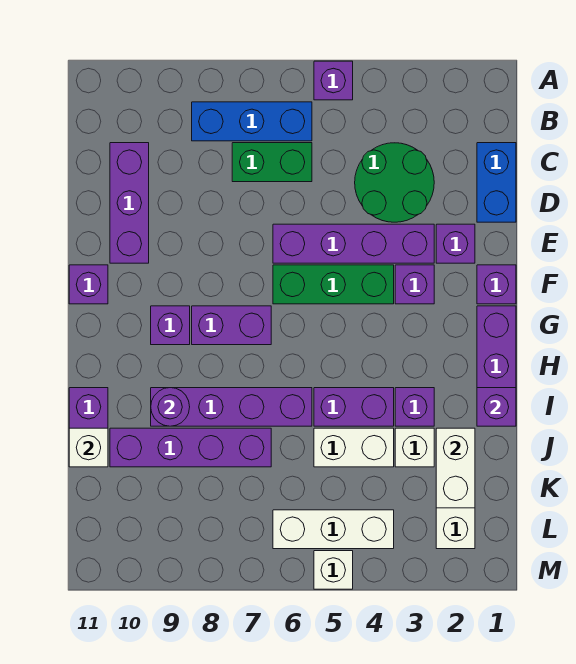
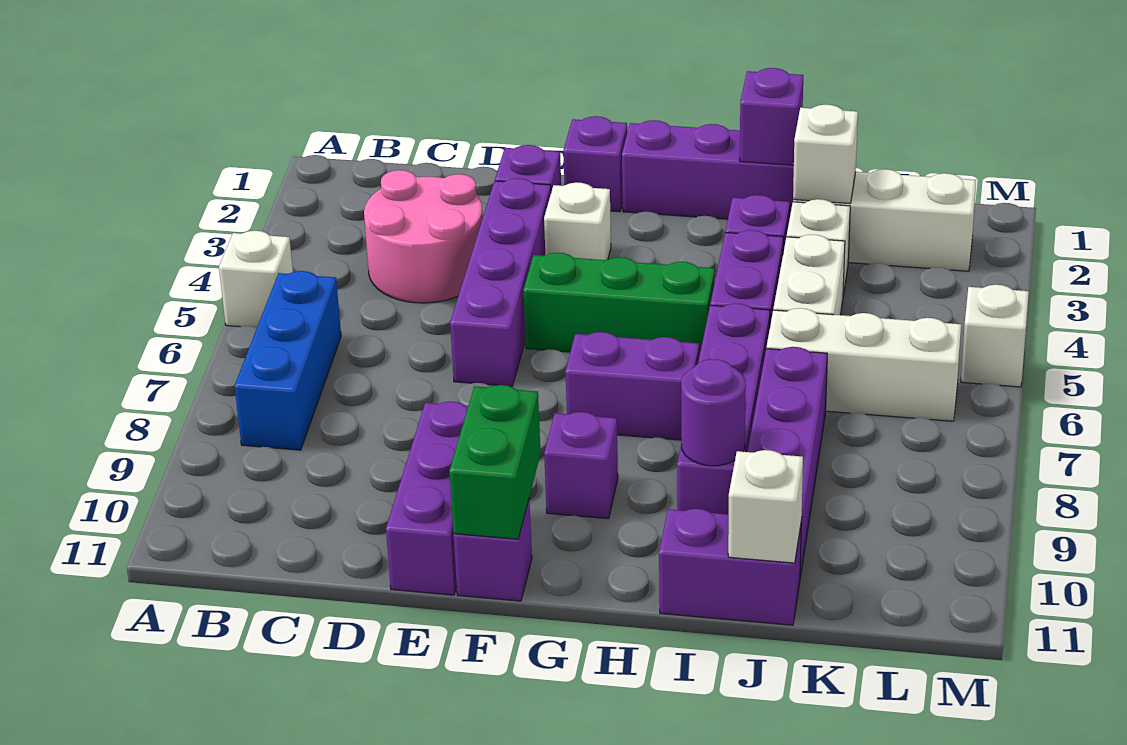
purple 1x1 brick [314,61,353,100] -> white 1x1 brick [219,231,293,328]
blue 1x2 brick [477,143,516,222] -> none
green 2x2 round brick [355,143,434,222] -> pink 2x2 round brick [364,170,483,303]
green 1x2 brick [232,143,312,182] -> green 1x2 brick moved to [450,385,541,539]
purple 1x3 brick [110,143,149,263] -> purple 1x3 brick turned to [386,401,468,595]
purple 1x1 brick [395,265,434,304] -> white 1x1 brick [544,182,611,260]
green 1x3 brick [273,265,394,304] -> green 1x3 brick turned to [524,253,715,356]
purple 1x2 brick [192,306,271,345] -> purple 1x2 brick turned to [566,332,699,440]
white 1x2 brick [436,428,475,508] -> white 1x1 brick [793,104,858,204]
white 1x3 brick [273,510,394,549] -> white 1x3 brick turned to [766,308,961,421]

